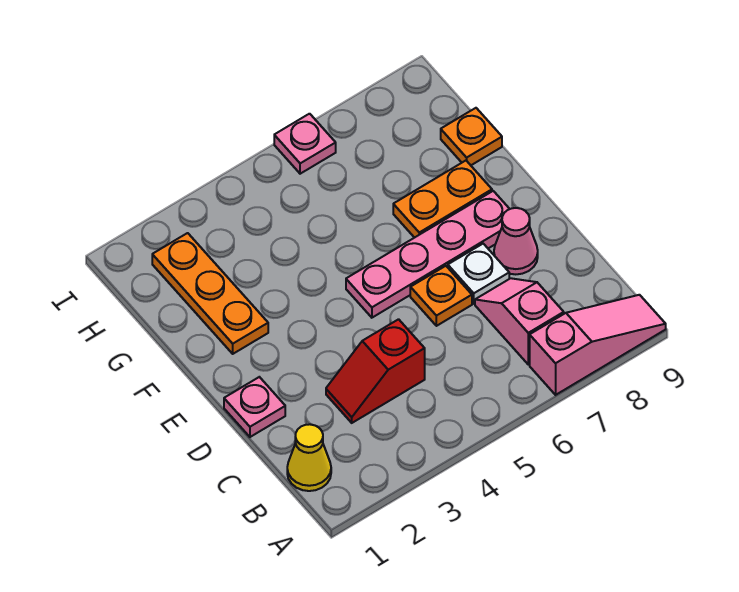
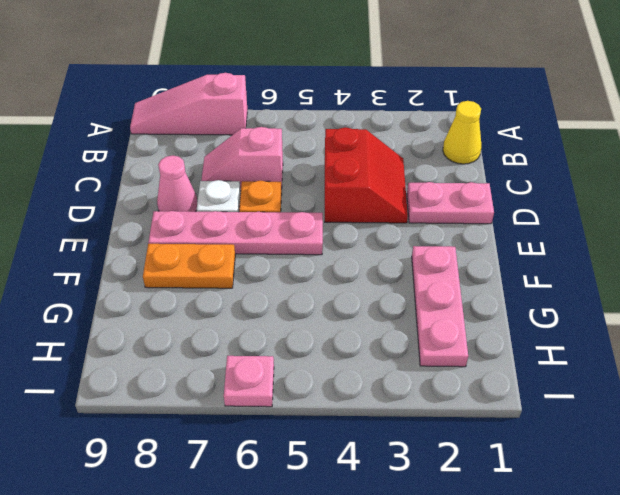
pink 1x2 slope [475,278,564,364] -> pink 1x2 slope turned to [201,127,283,191]
red 1x2 slope [326,319,425,423] -> red 2x2 slope [325,127,408,223]
pink 1x1 plate [224,377,285,437] -> pink 1x2 plate [407,182,494,224]
orange 1x3 plate [152,233,268,354] -> pink 1x3 plate [412,246,468,367]
orange 1x1 plate [441,108,502,165] -> none

